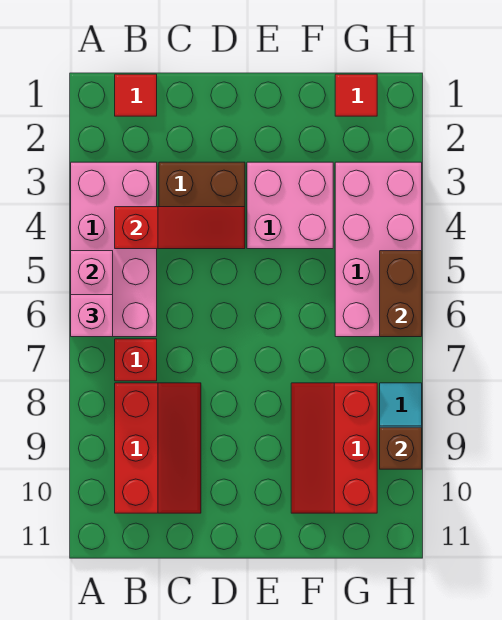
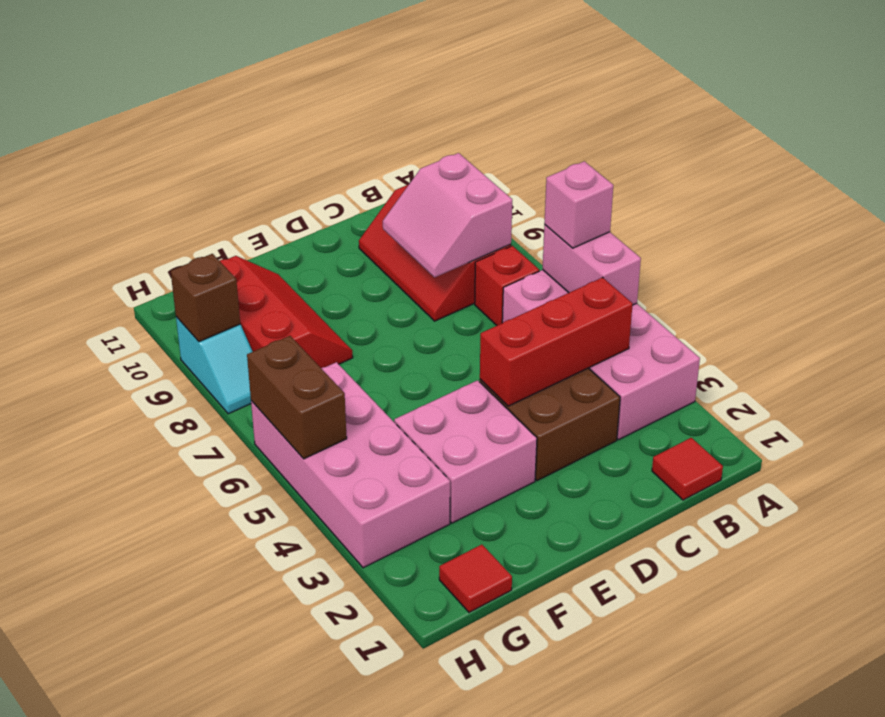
red 1x3 slope [115,207,245,249] -> red 1x3 brick [480,278,633,406]
none -> pink 2x2 slope [383,153,512,277]

